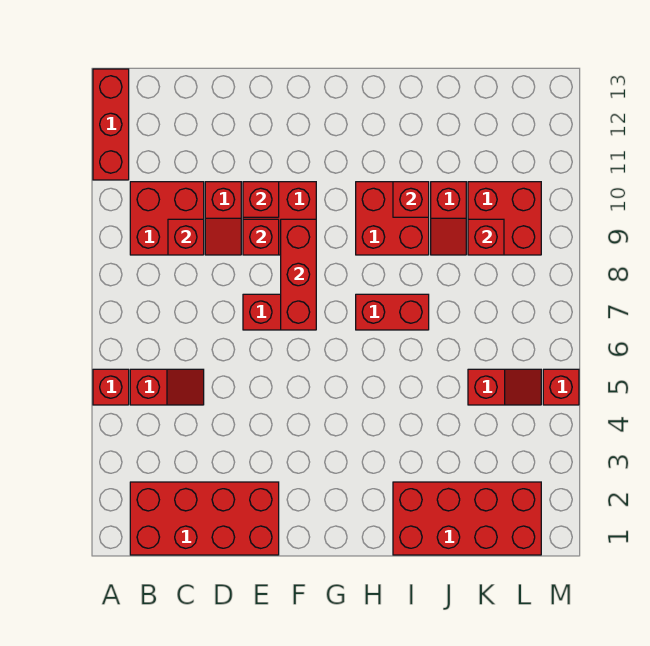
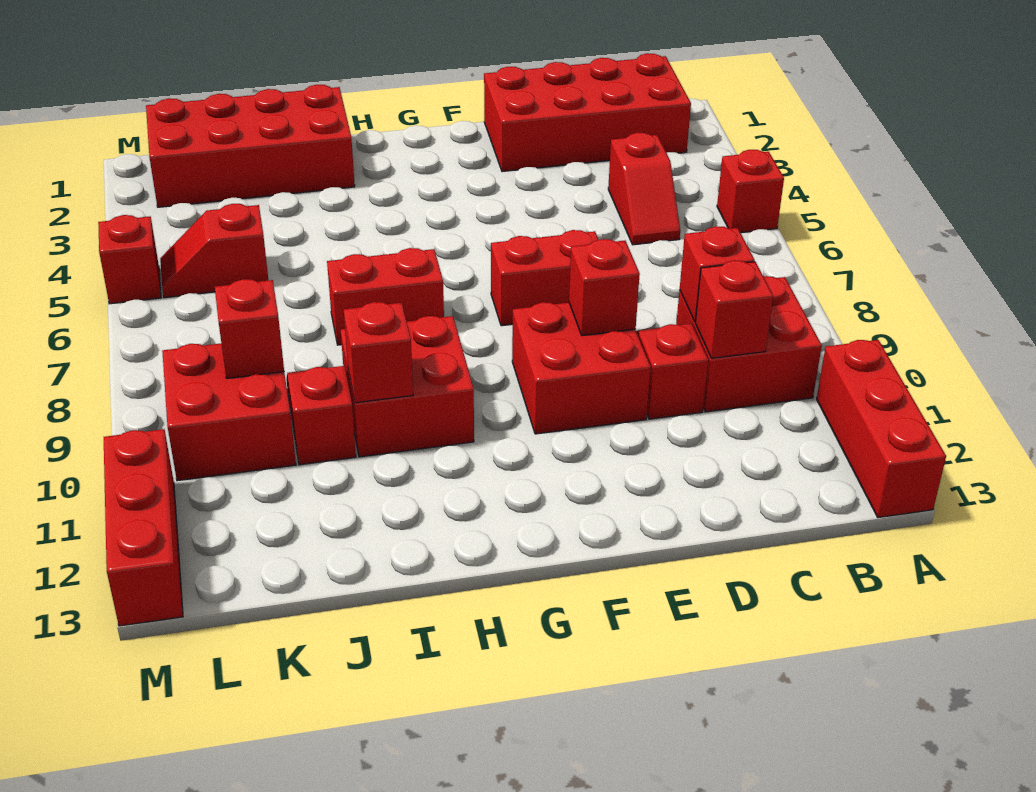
red 1x2 slope [130,369,204,405] -> red 1x2 slope turned to [608,133,680,245]
red 1x1 brick [243,182,279,217] -> red 1x1 brick moved to [695,261,773,358]
red 1x3 brick [281,219,316,330] -> red 1x3 brick moved to [104,429,183,626]

